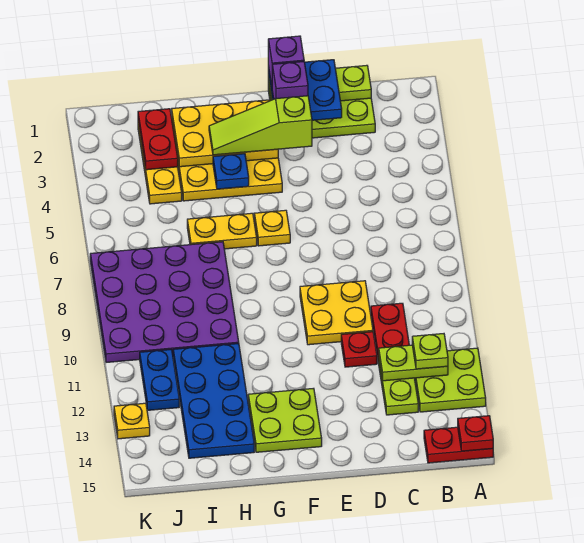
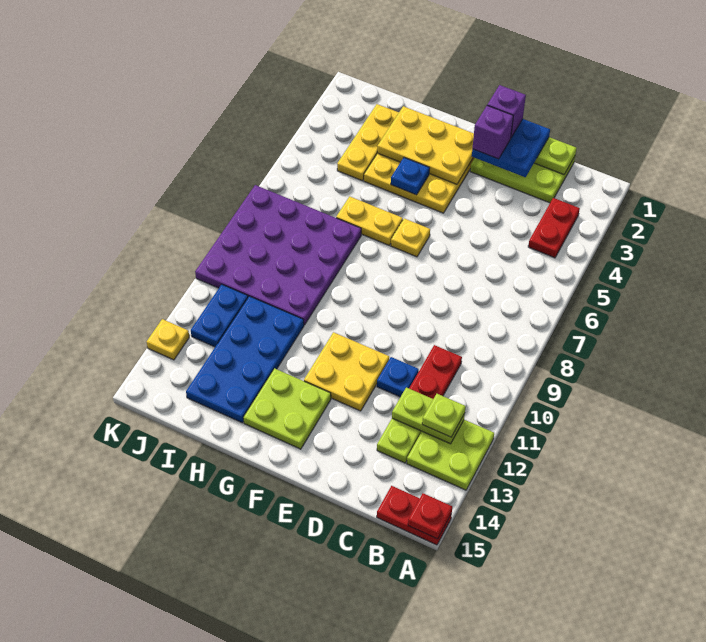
yellow 2x2 plate [300,281,373,345] -> yellow 2x2 plate moved to [304,332,389,411]
red 1x1 plate [341,332,377,367] -> blue 1x1 plate [377,357,419,397]
lime 1x3 slope [209,96,312,155] -> none
red 1x2 plate [138,109,178,170] -> red 1x2 plate moved to [528,198,580,258]

